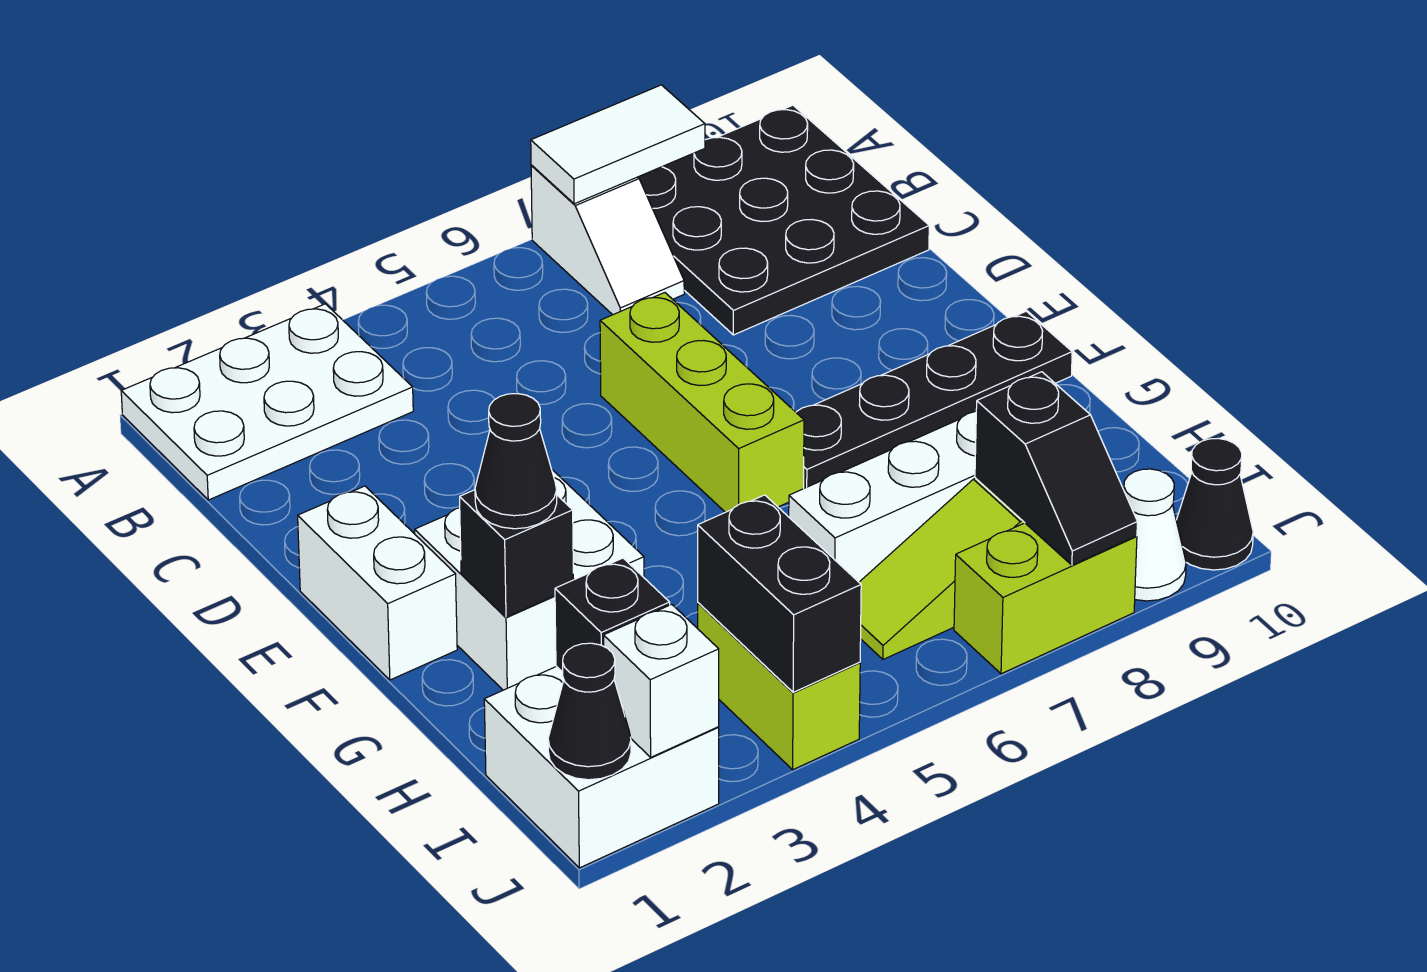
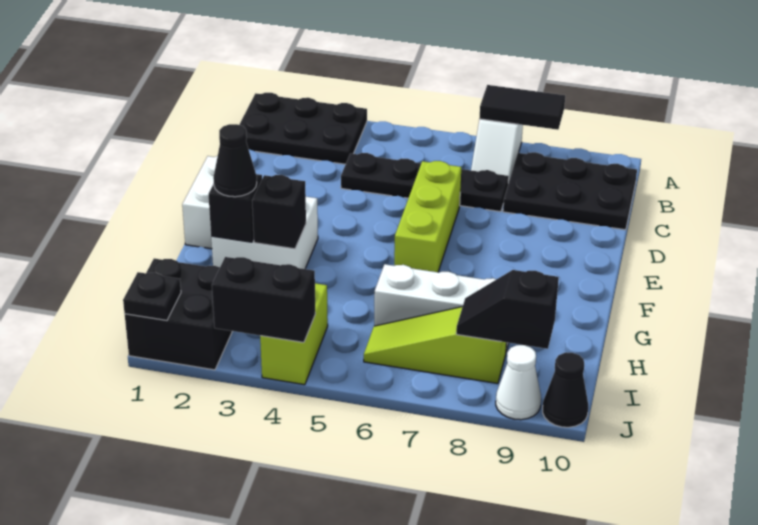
white 2x3 plate [121,304,413,500] -> black 2x3 plate [239,93,367,164]
white 1x2 tile [531,85,705,204] -> black 1x2 tile [479,85,565,130]
black 3x3 plate [638,105,929,335] -> black 2x3 plate [503,152,637,230]
black 1x4 plate [796,311,1072,488] -> black 1x4 plate moved to [341,153,509,212]
white 2x2 brick [484,666,719,868] -> black 2x2 brick [125,258,232,370]
black 1x1 brick [555,558,670,672] -> black 1x1 brick moved to [252,175,306,249]
black 1x2 brick [698,495,861,692] -> black 1x2 brick turned to [212,257,315,342]
black 1x2 slope [975,372,1137,565] -> black 1x2 slope turned to [456,270,559,349]
black 1x1 cone [548,643,631,780] -> black 1x1 plate [123,272,181,320]
white 1x1 brick [603,604,719,757] -> none
lime 1x2 brick [954,523,1137,674] -> none

